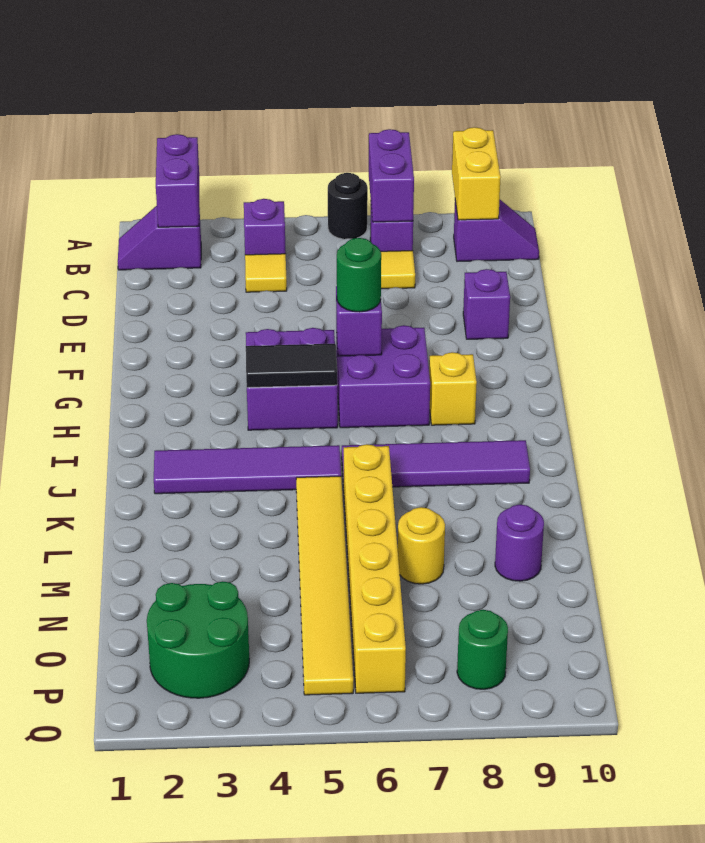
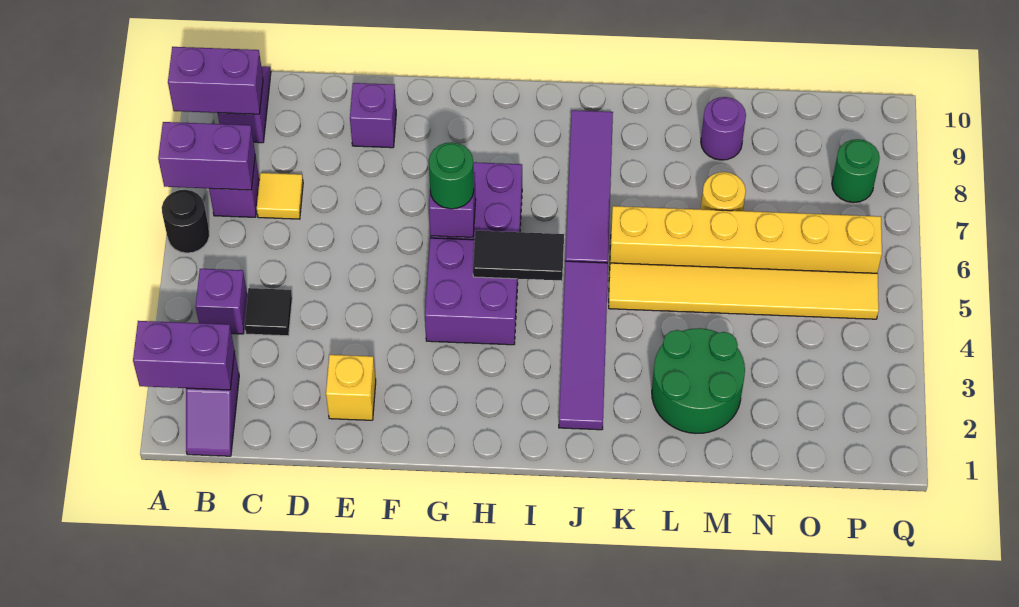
yellow 1x2 brick [452,127,501,220] -> purple 1x2 brick [168,47,263,114]
yellow 1x1 tile [245,254,287,292] -> black 1x1 tile [244,288,292,336]
black 1x2 tile [246,344,337,388] -> black 1x2 tile turned to [473,231,564,281]
yellow 1x1 brick [429,352,477,425] -> yellow 1x1 brick moved to [326,355,376,420]
green 2x2 round brick [147,581,249,698] -> green 2x2 round brick moved to [652,328,745,433]

